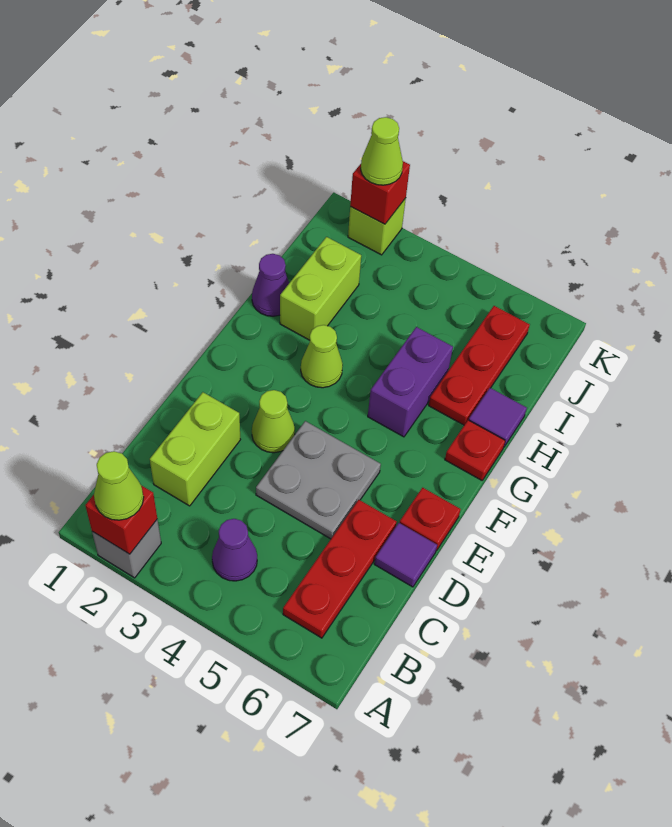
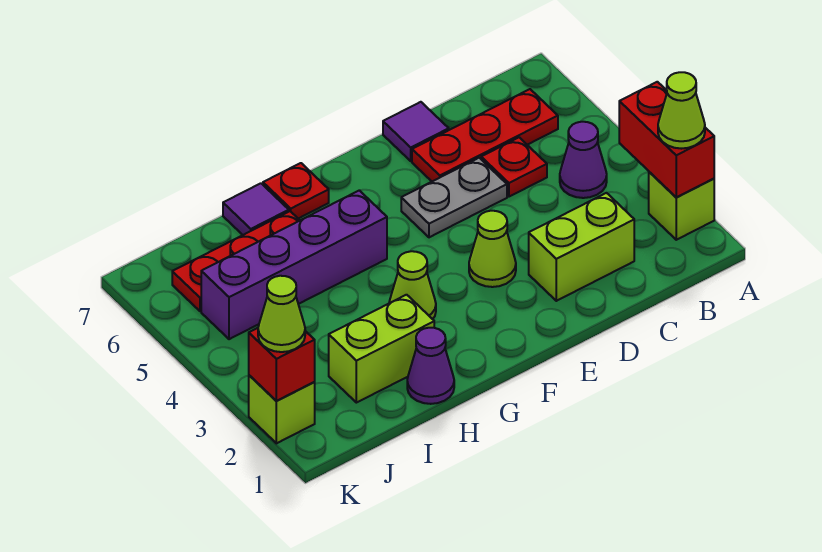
grey 1x1 brick [92,519,161,578] -> lime 1x1 brick [649,172,714,240]
red 1x1 brick [85,486,157,554] -> red 1x2 brick [619,82,714,197]
grey 2x2 plate [256,421,381,539] -> grey 1x2 plate [401,158,507,237]
red 1x1 plate [400,488,461,551] -> red 1x1 plate moved to [481,137,547,197]
purple 1x2 brick [368,327,453,437] -> purple 1x4 brick [201,190,387,339]

